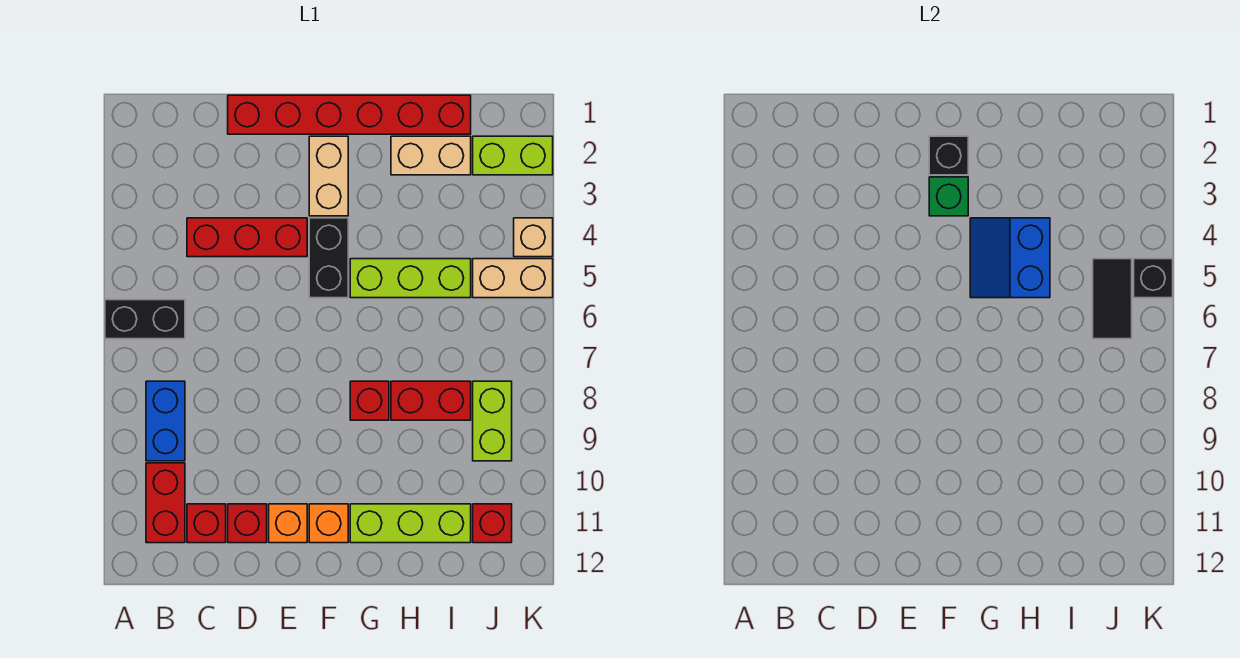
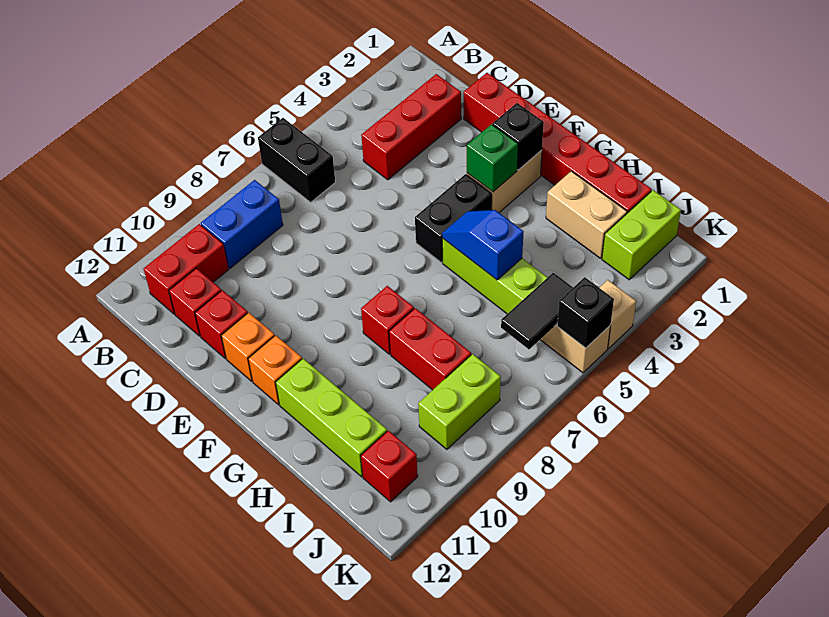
red 1x3 brick [187,218,307,257] -> red 1x3 brick turned to [361,74,461,180]
blue 2x2 slope [970,218,1050,298] -> blue 1x2 slope [442,210,523,280]
lime 1x2 brick [473,136,553,175] -> lime 1x2 brick turned to [602,190,681,280]

